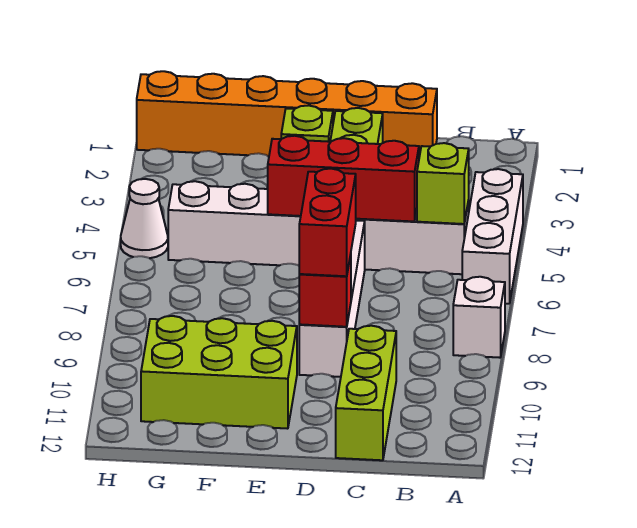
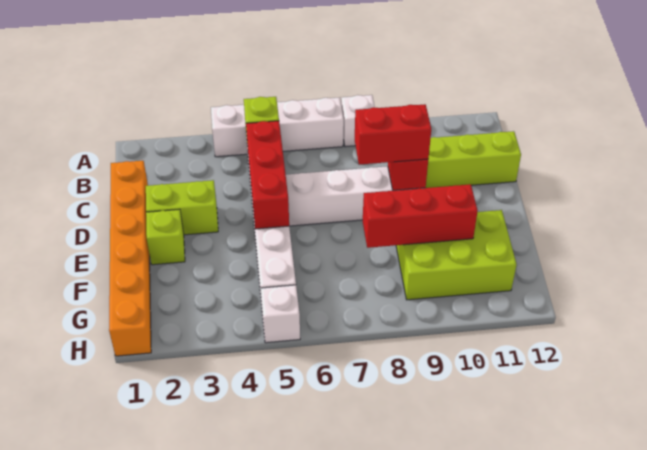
white 1x3 brick [462,169,523,304] -> white 1x4 brick [211,97,344,157]
lime 2x3 brick [141,316,297,429] -> lime 2x3 brick turned to [396,210,517,300]
none -> red 1x3 brick [363,184,478,248]
white 1x1 cone [121,179,168,258] -> white 1x1 brick [261,285,300,343]

